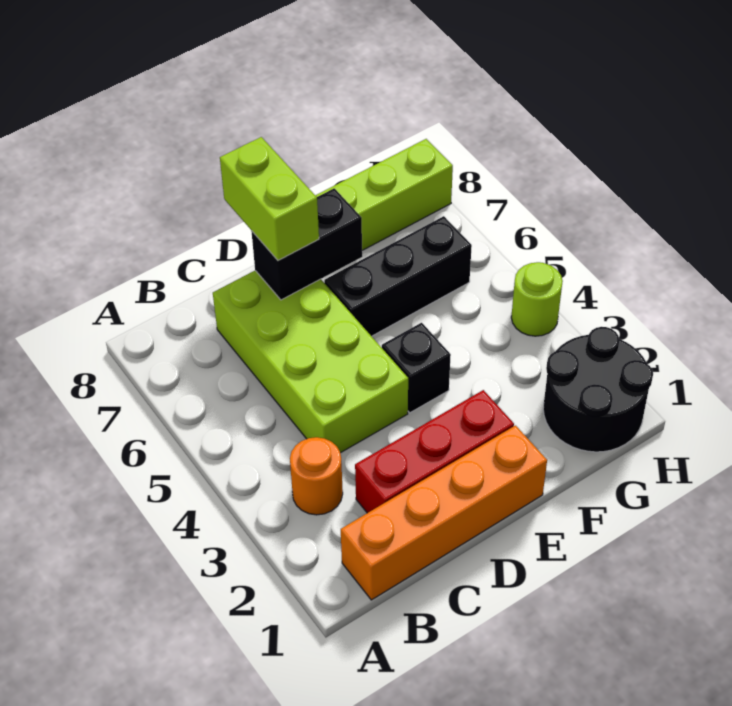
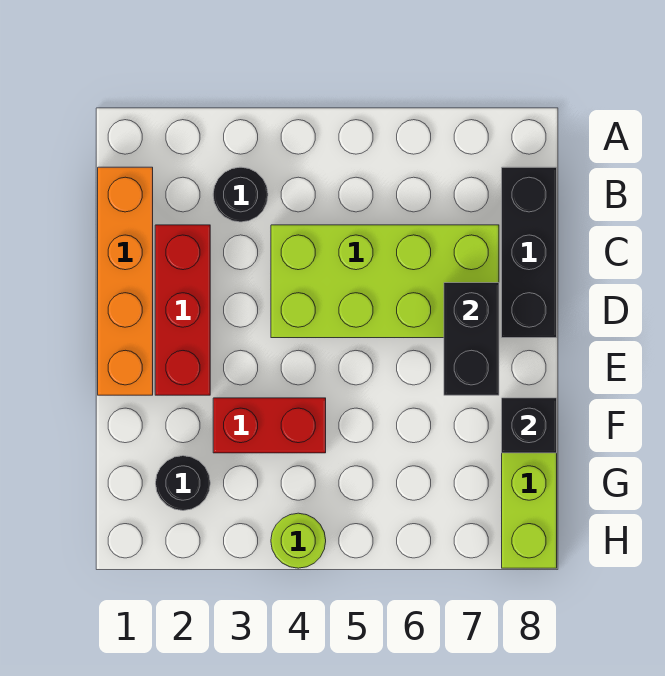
orange 1x1 round brick [290,437,343,515] -> black 1x1 round brick [213,167,268,222]
lime 1x2 brick [220,137,319,260] -> none
black 1x1 brick [382,323,451,413] -> black 1x1 brick moved to [502,398,557,453]
black 1x3 brick [324,216,472,336] -> black 1x3 brick moved to [502,167,557,338]
none -> red 1x2 brick [213,398,326,453]
black 2x2 round brick [543,327,653,452] -> black 1x1 round brick [156,456,210,511]

